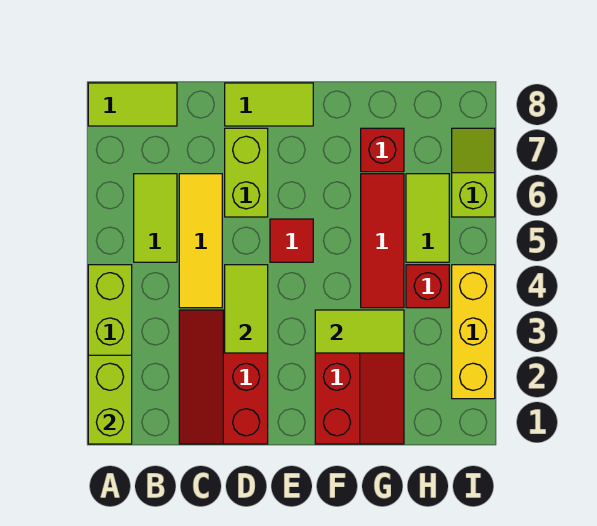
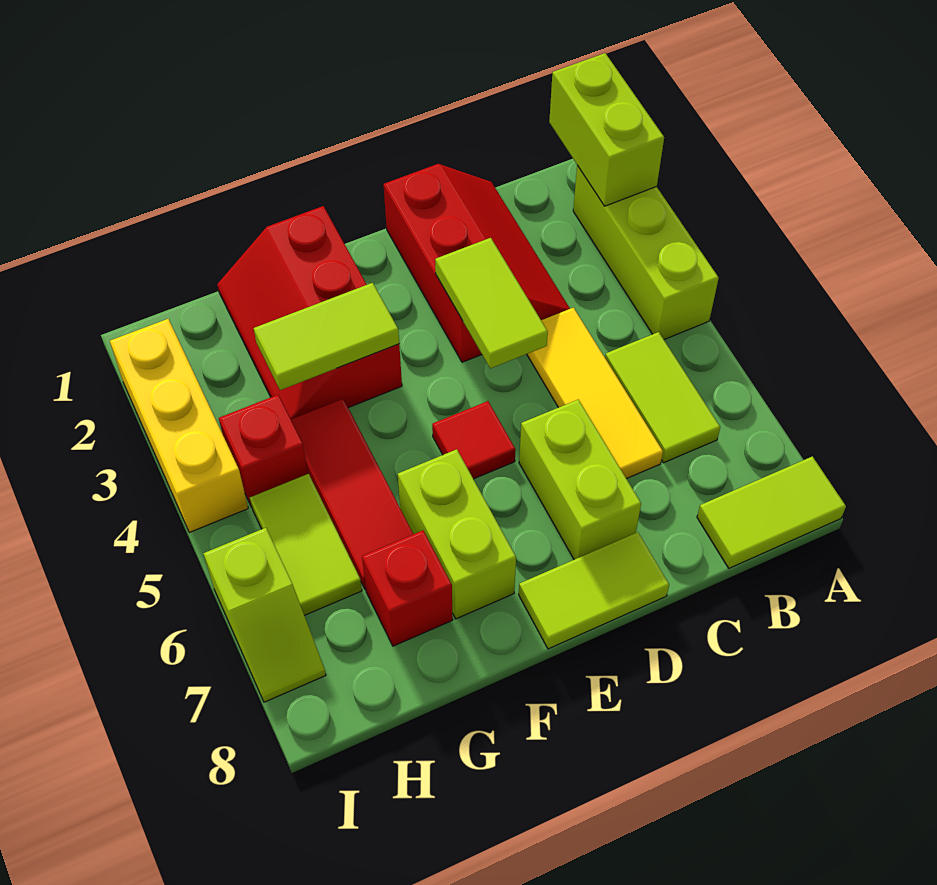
none -> lime 1x2 brick [398,449,516,619]

